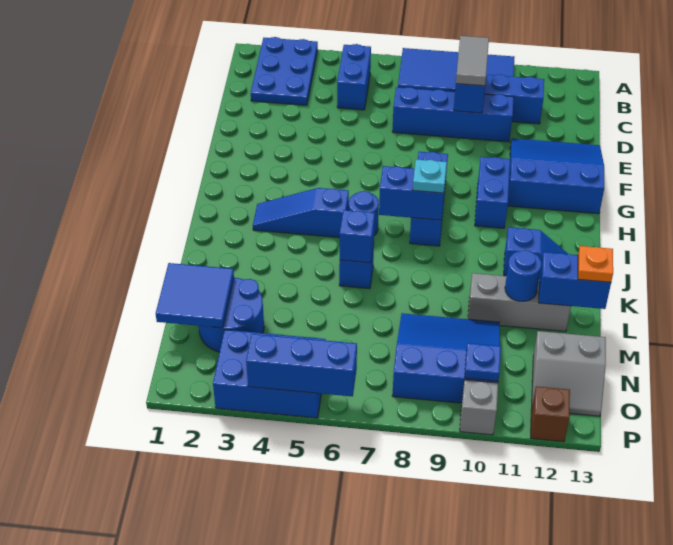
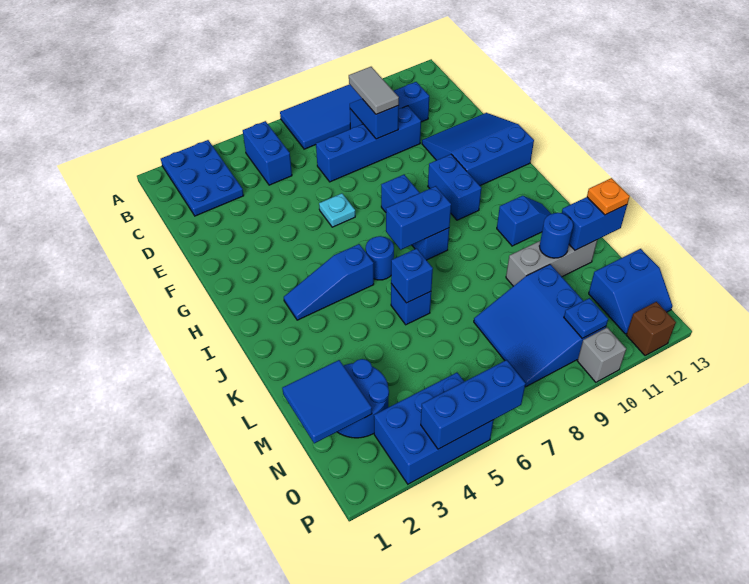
cyan 1x1 plate [413,159,447,193] -> cyan 1x1 plate moved to [319,193,355,227]
blue 3x3 slope [392,313,500,403] -> blue 3x3 slope turned to [474,264,606,387]
grey 2x2 slope [532,331,606,416] -> blue 2x2 slope [589,249,672,334]

